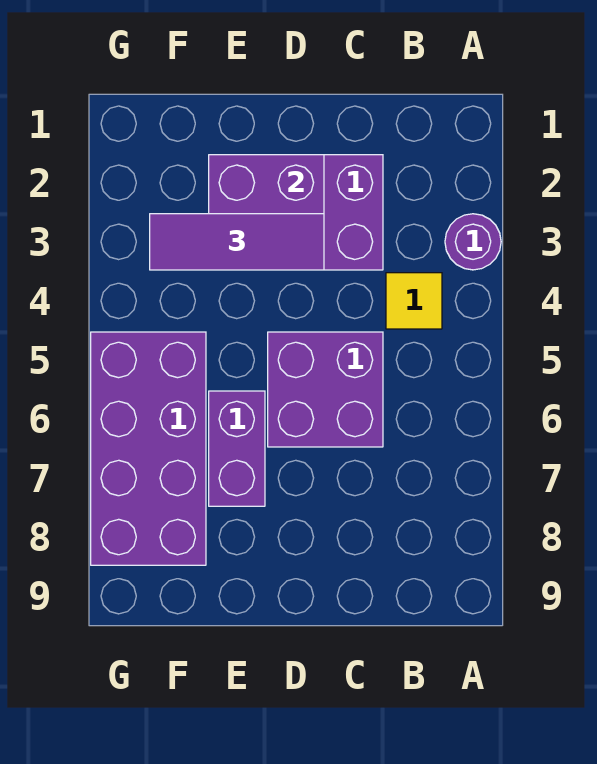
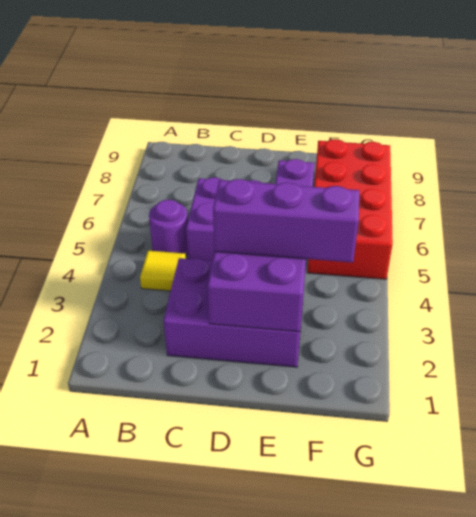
purple 1x1 round brick [445,214,501,270] -> purple 1x1 round brick moved to [149,200,188,255]
purple 1x3 tile [150,214,324,270] -> purple 1x3 brick [213,179,359,263]
purple 2x4 brick [91,332,206,565] -> red 2x4 brick [307,139,393,279]

